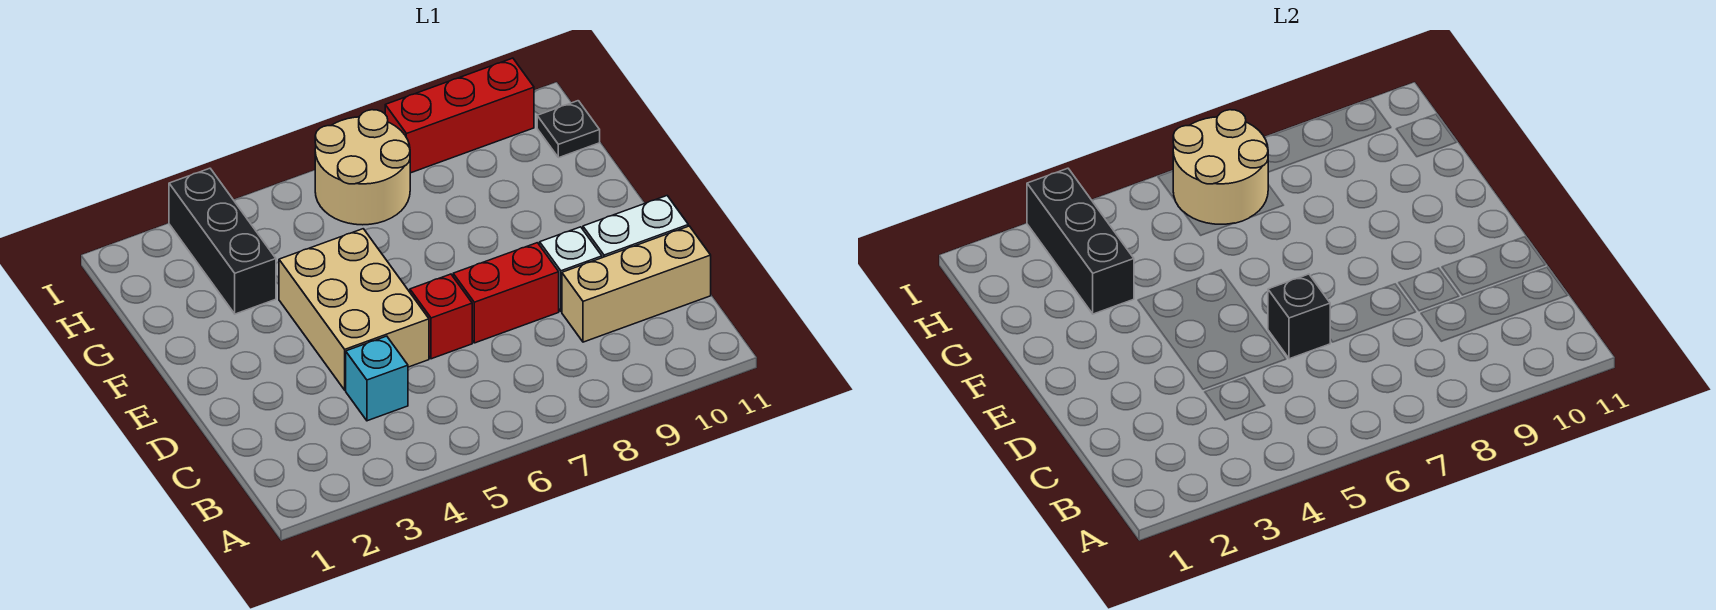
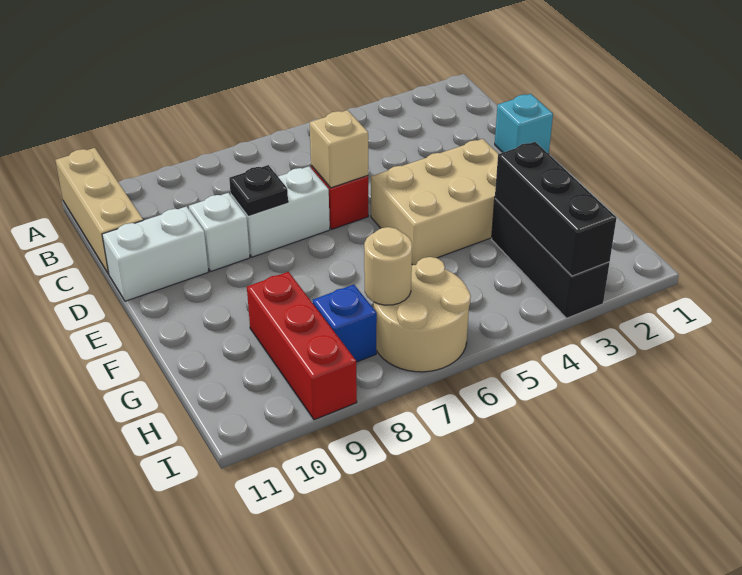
cyan 1x1 brick [346,336,408,421] -> cyan 1x1 brick moved to [495,94,553,154]
tan 1x3 brick [562,226,711,342] -> tan 1x3 brick turned to [56,148,143,274]
tan 2x3 brick [279,229,429,390] -> tan 2x3 brick turned to [371,139,498,265]
black 1x1 brick [1268,274,1331,359] -> tan 1x1 brick [310,110,368,188]
red 1x2 brick [453,243,559,343] -> white 1x2 brick [231,166,330,257]
tan 2x2 round brick [1173,110,1268,224] -> tan 1x1 round brick [364,227,412,305]
none -> blue 1x1 brick [313,285,377,362]
black 1x1 plate [537,101,600,158] -> black 1x1 plate moved to [229,165,288,215]
red 1x3 brick [385,58,534,173] -> red 1x3 brick turned to [247,272,357,420]

